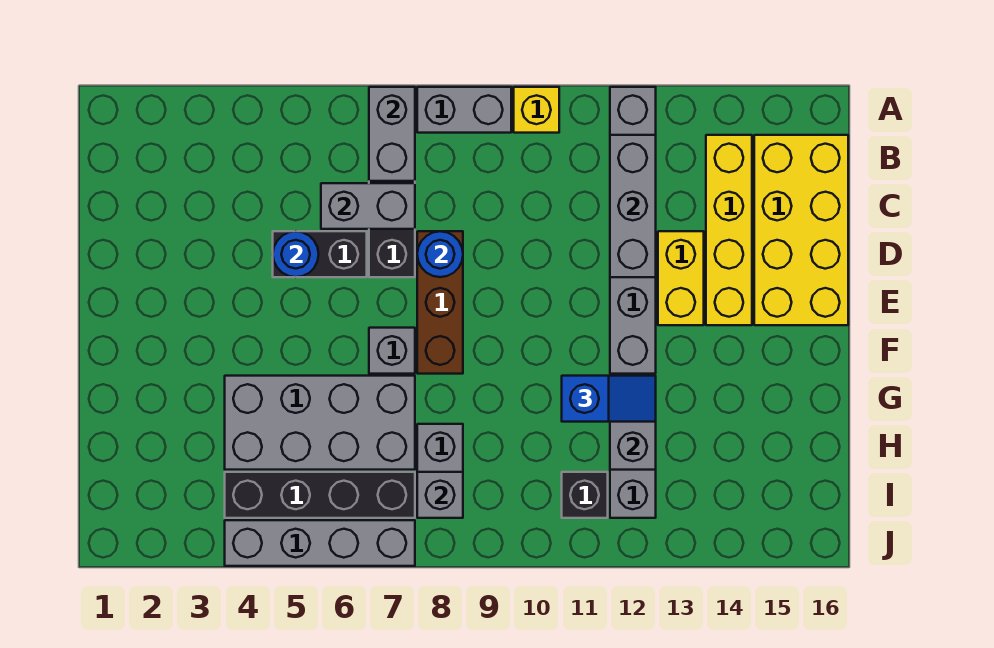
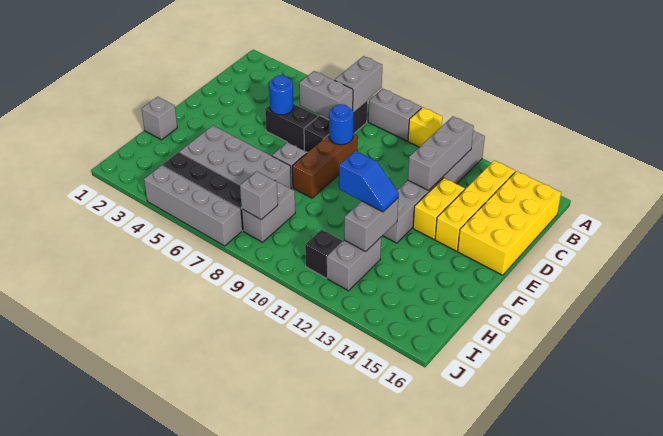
none -> grey 1x1 brick [142,97,177,140]

